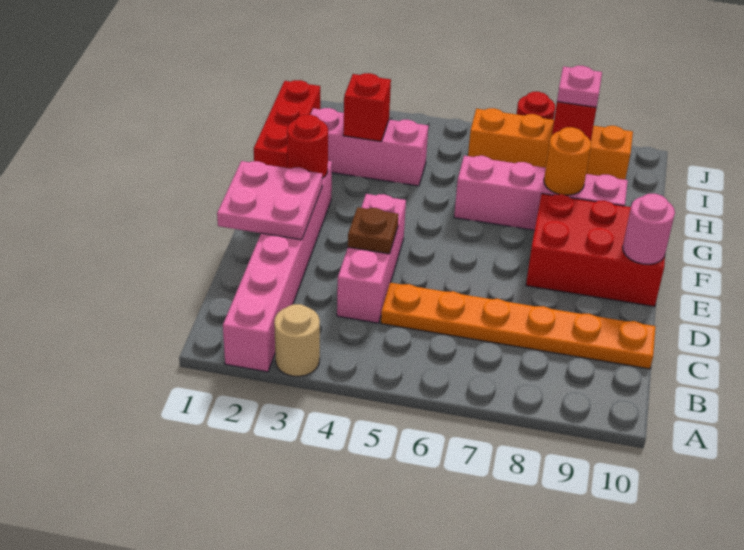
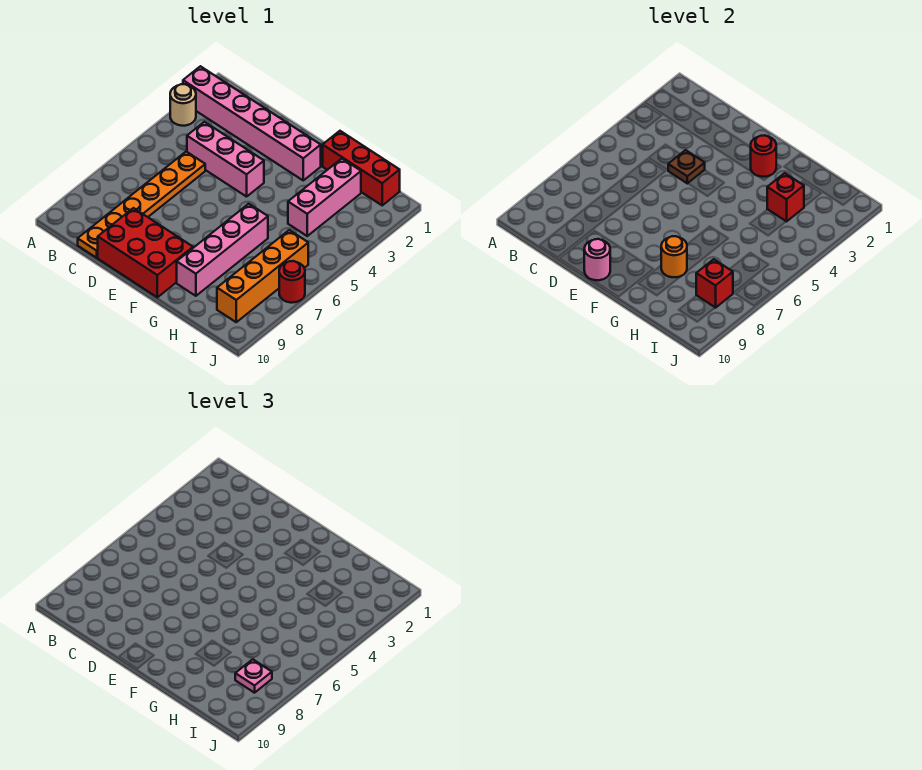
pink 2x2 plate [217,161,322,240] -> none
red 2x3 brick [526,194,665,306] -> red 2x3 brick turned to [98,208,193,297]

